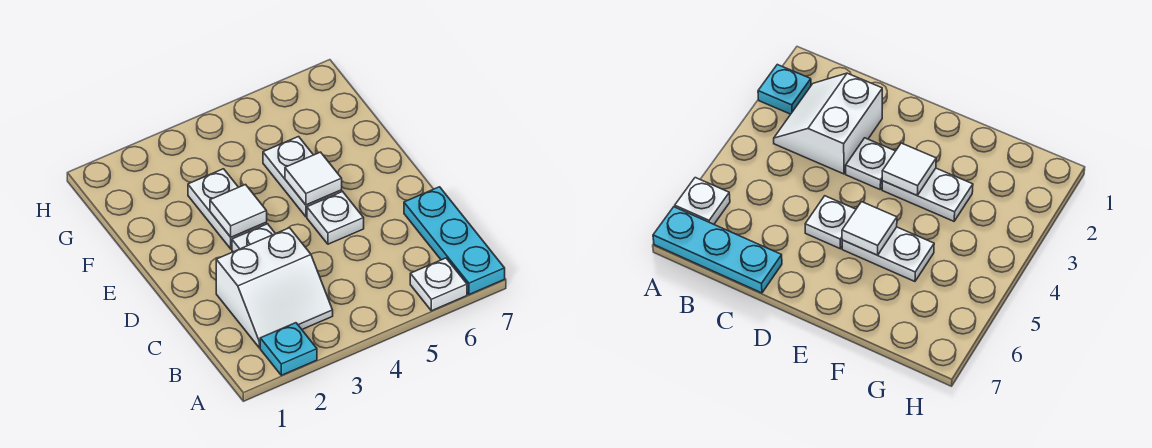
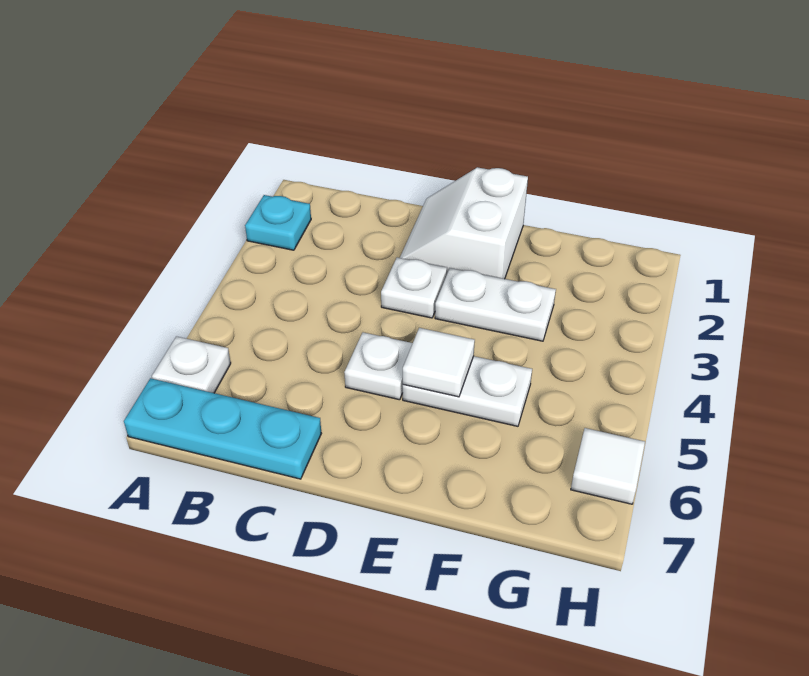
white 2x2 slope [216,228,333,348] -> white 2x2 slope moved to [400,167,528,279]
white 1x1 tile [210,185,267,237] -> white 1x1 tile moved to [571,428,645,504]

